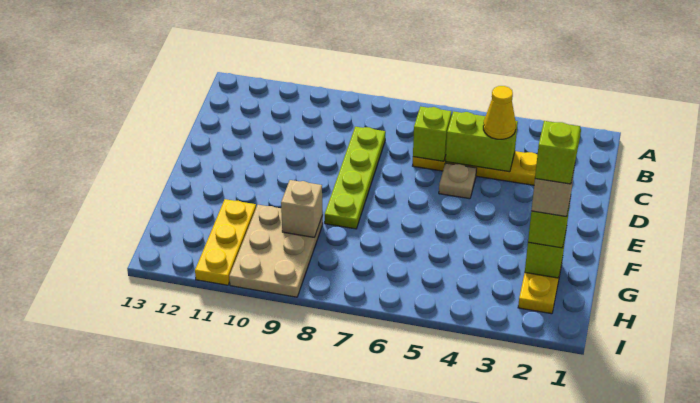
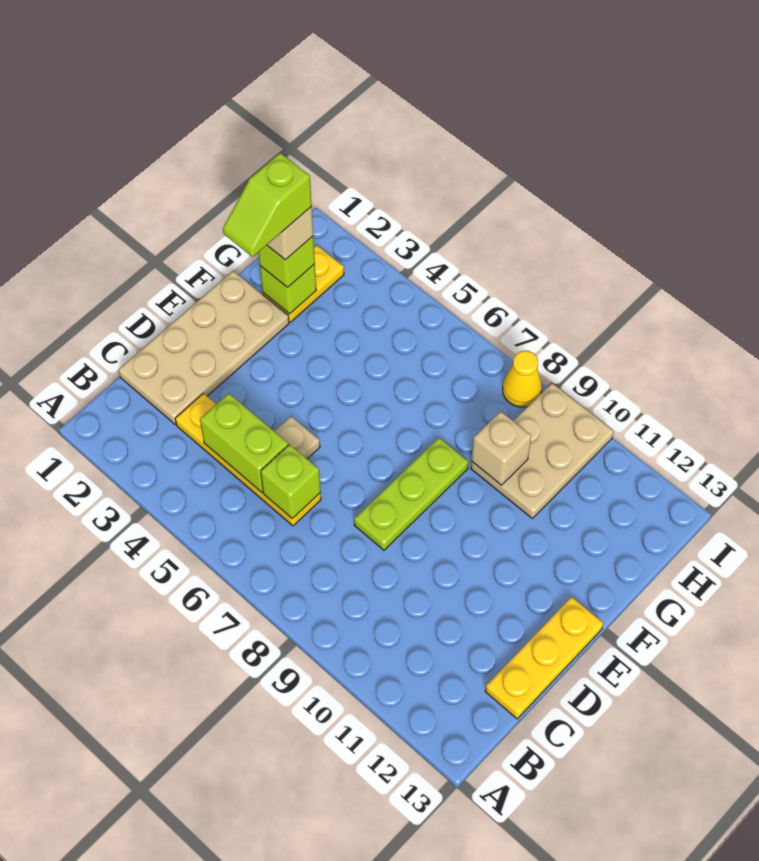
none -> tan 2x4 plate [118,271,289,425]
yellow 1x1 cone [483,86,516,139] -> yellow 1x1 cone moved to [503,351,542,407]
lime 1x4 plate [325,127,385,229] -> lime 1x3 plate [354,438,468,550]
yellow 1x3 plate [195,199,256,285] -> yellow 1x3 plate moved to [485,597,603,719]

